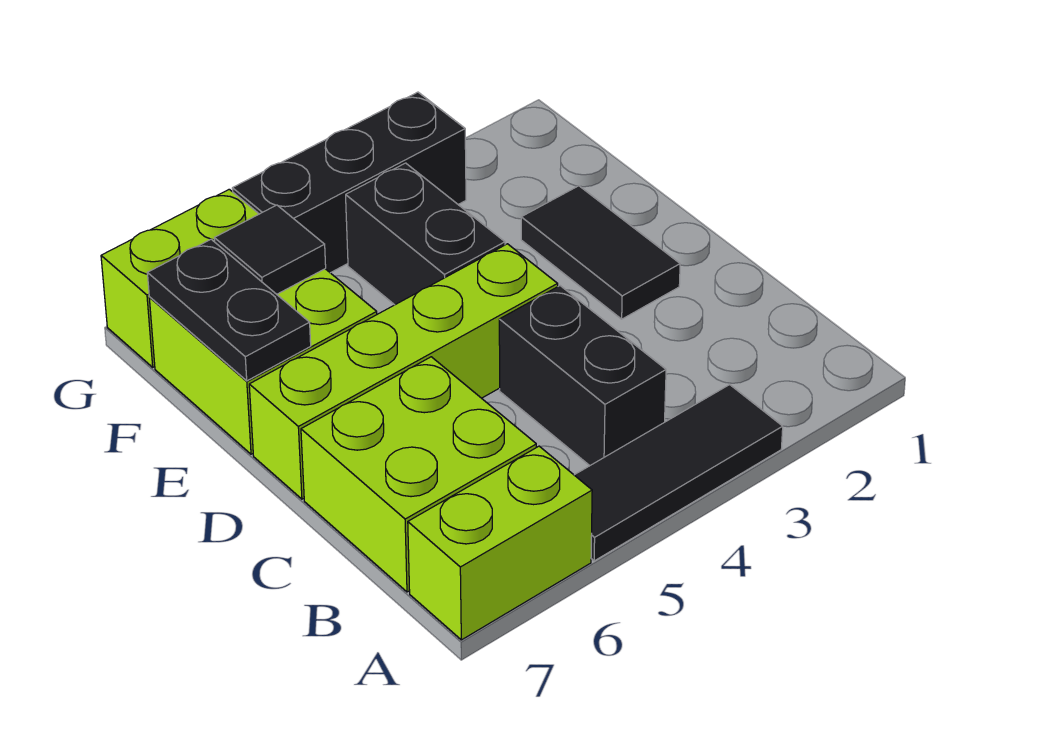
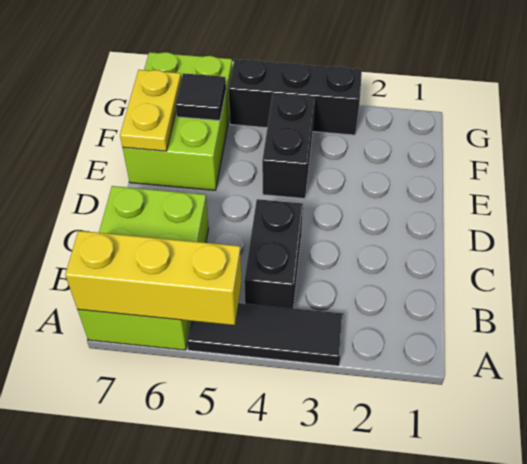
none -> yellow 1x3 brick [65,231,242,325]
black 1x2 tile [521,186,680,319] -> none
lime 1x4 brick [249,244,558,499] -> none
black 1x2 plate [148,239,311,381] -> yellow 1x2 plate [120,70,181,151]

